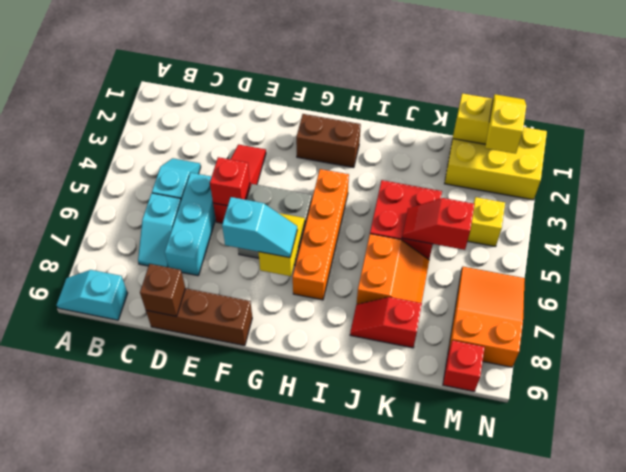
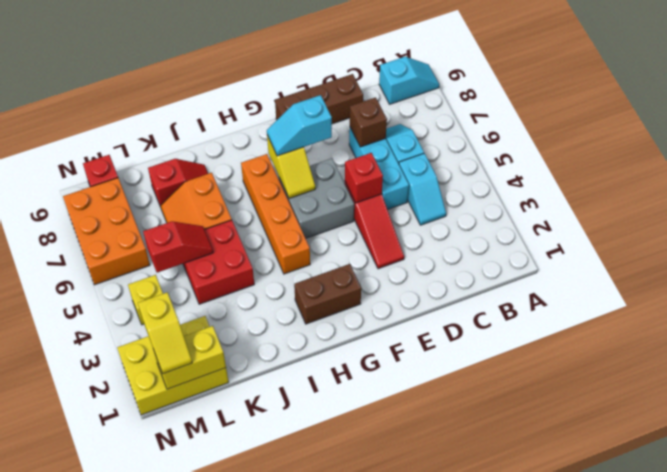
brown 1x1 brick [140,264,185,316] -> brown 1x1 brick moved to [350,97,387,147]
orange 2x3 slope [448,267,525,367] -> orange 2x3 brick [63,178,150,285]

